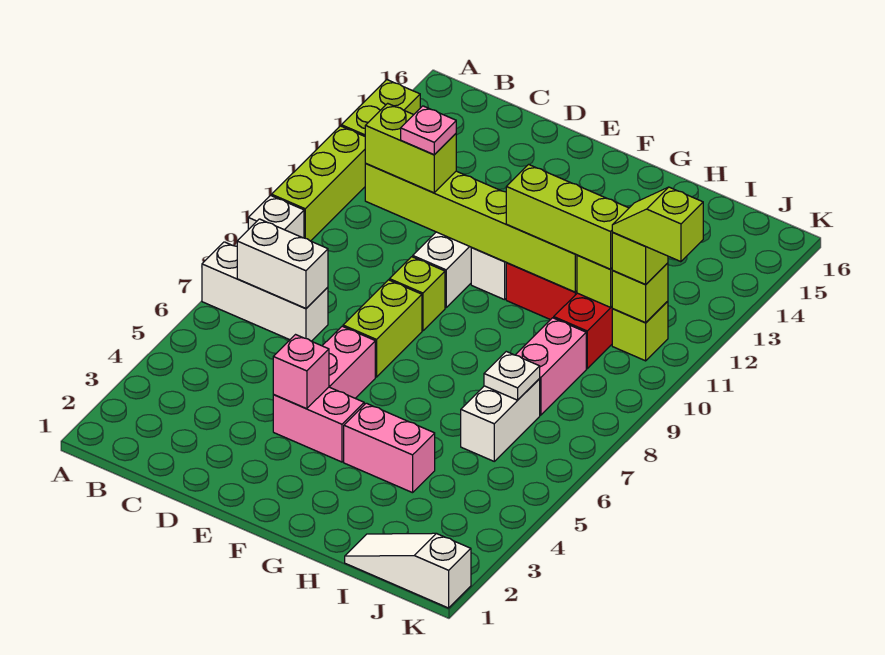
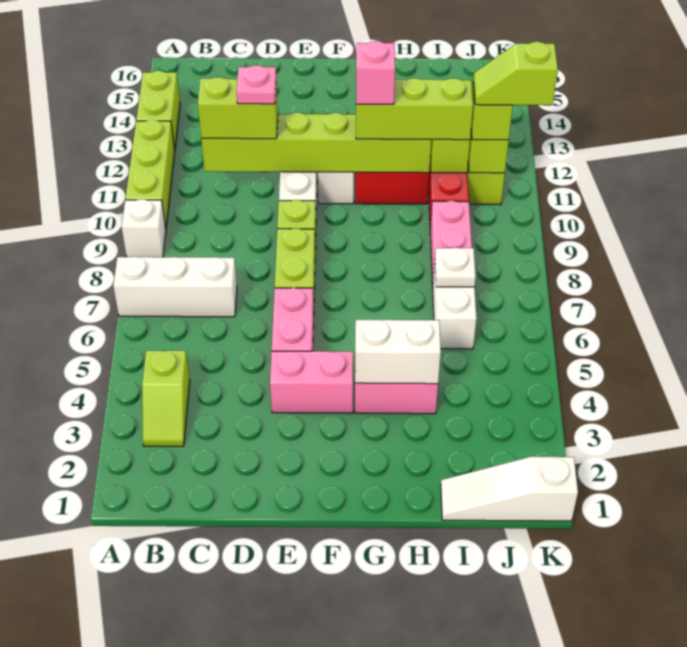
none -> lime 1x2 slope [142,351,190,446]
white 1x2 brick [237,219,328,309] -> white 1x2 brick moved to [355,320,441,384]
pink 1x1 brick [273,335,329,409] -> pink 1x1 brick moved to [356,41,395,104]

